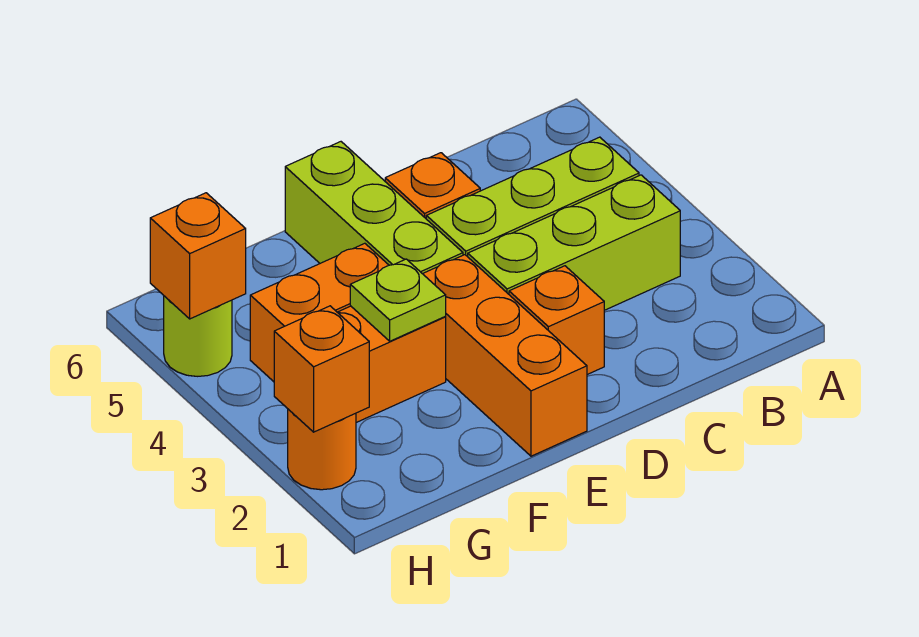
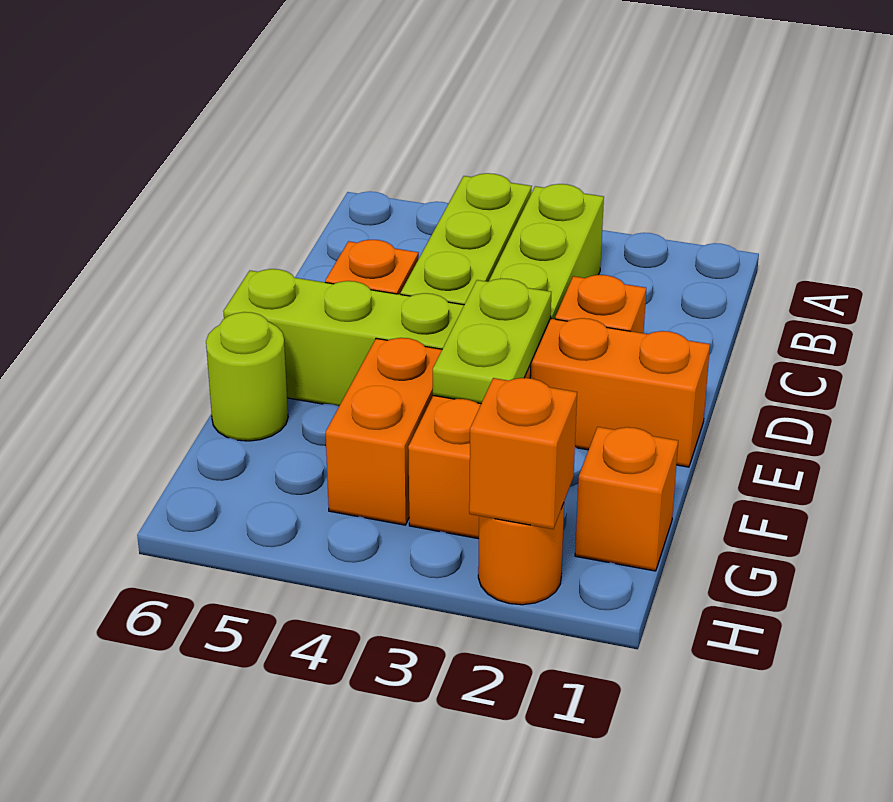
lime 1x1 plate [350,259,446,341] -> lime 1x2 plate [433,279,551,404]
lime 1x1 round brick [164,296,232,376] -> lime 1x1 round brick moved to [206,312,288,441]
orange 1x1 brick [150,193,246,319] -> orange 1x1 brick moved to [575,427,678,571]

